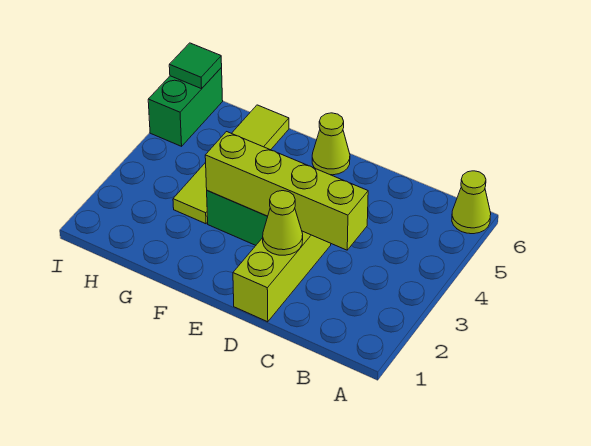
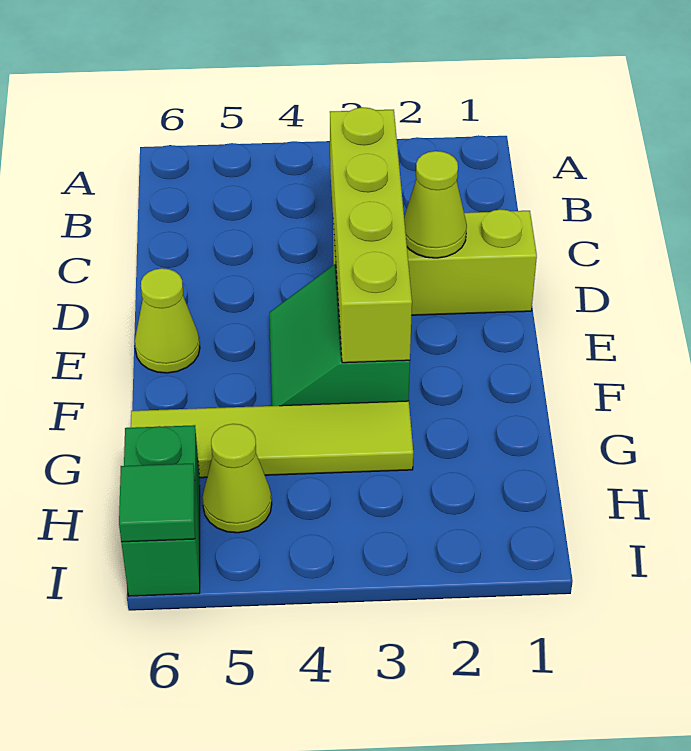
lime 1x1 cone [452,171,491,234] -> lime 1x1 cone moved to [203,424,272,533]
green 1x2 brick [148,68,223,146] -> green 1x2 brick turned to [121,425,200,596]

